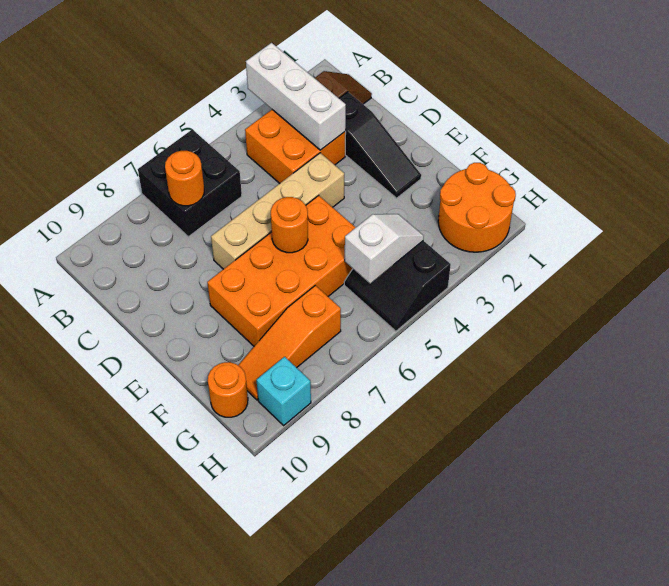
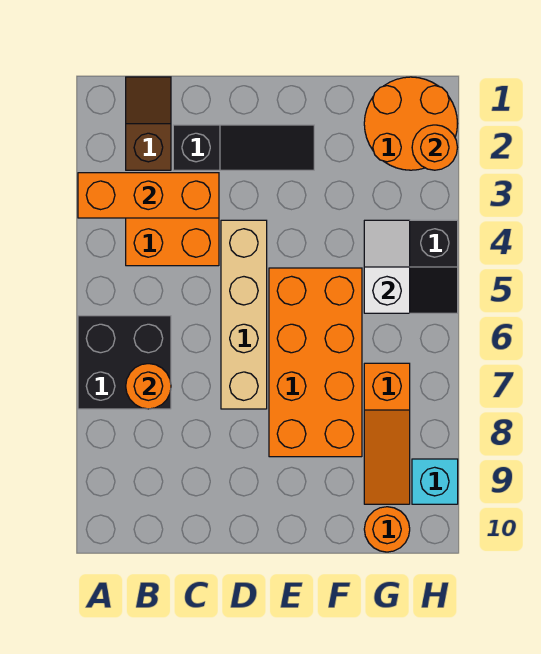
white 1x3 brick [246,43,346,150] -> orange 1x3 brick [78,173,219,218]
orange 1x1 round brick [271,197,308,253] -> orange 1x1 round brick moved to [412,125,457,170]

